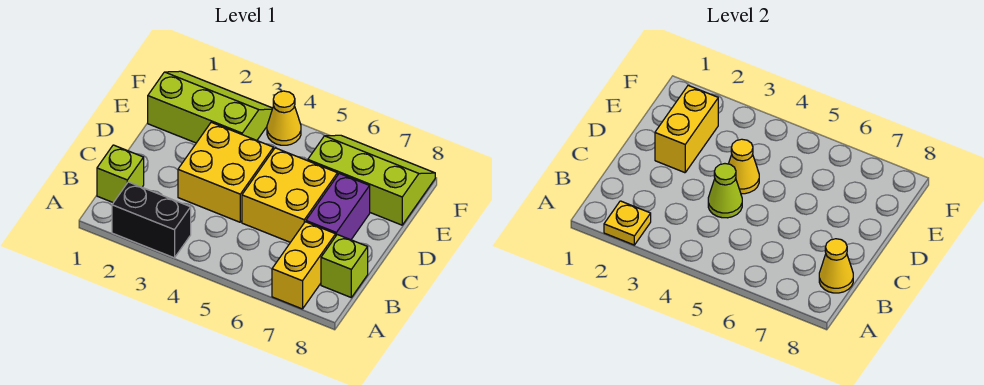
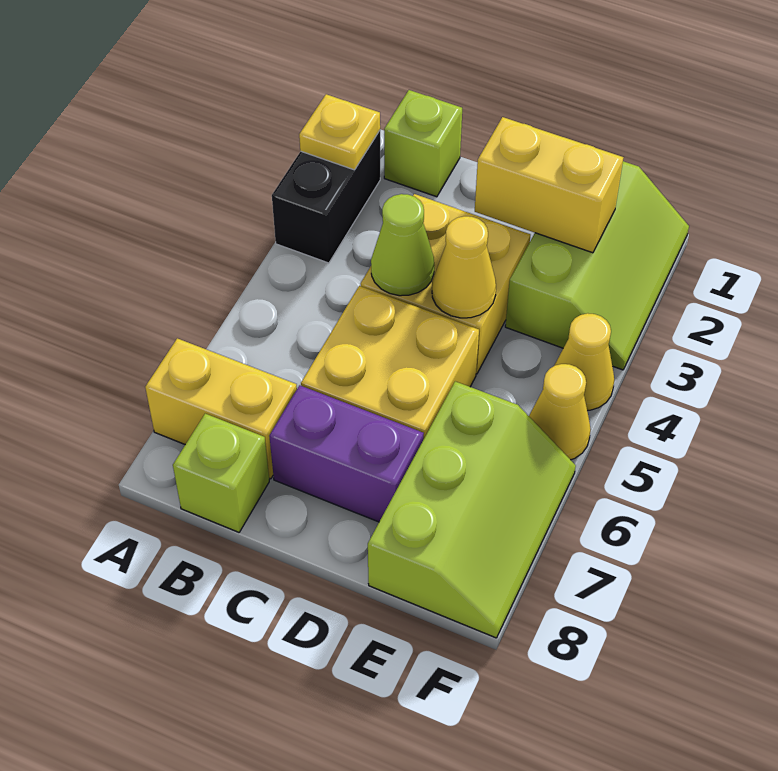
yellow 1x1 cone [819,239,853,293] -> yellow 1x1 cone moved to [529,364,591,460]

